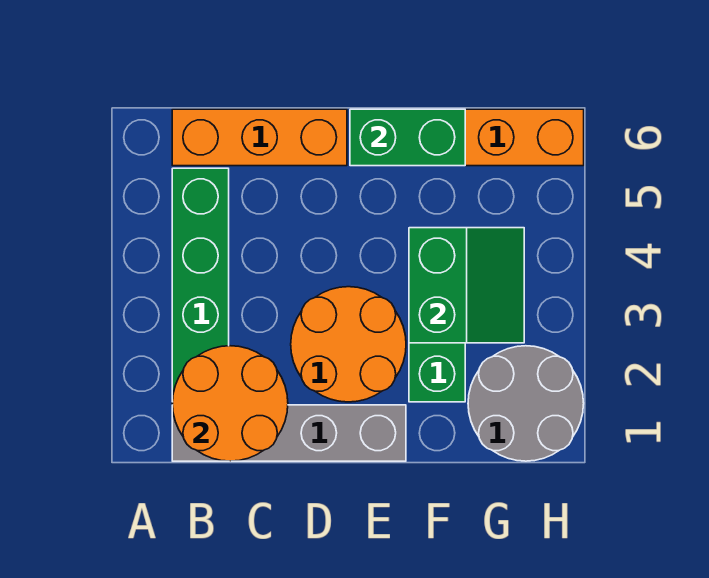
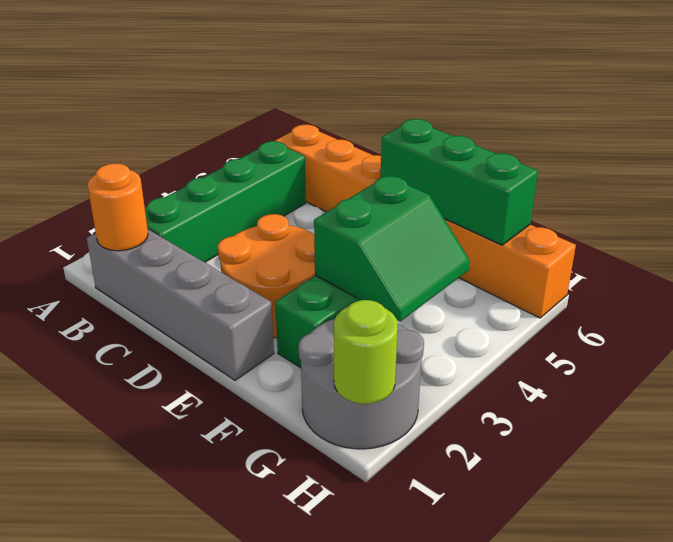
orange 2x2 round brick [172,346,288,461] -> orange 1x1 round brick [87,163,148,251]
green 1x2 brick [350,109,465,166] -> green 1x3 brick [381,119,538,245]
none -> lime 1x1 round brick [334,300,398,404]

